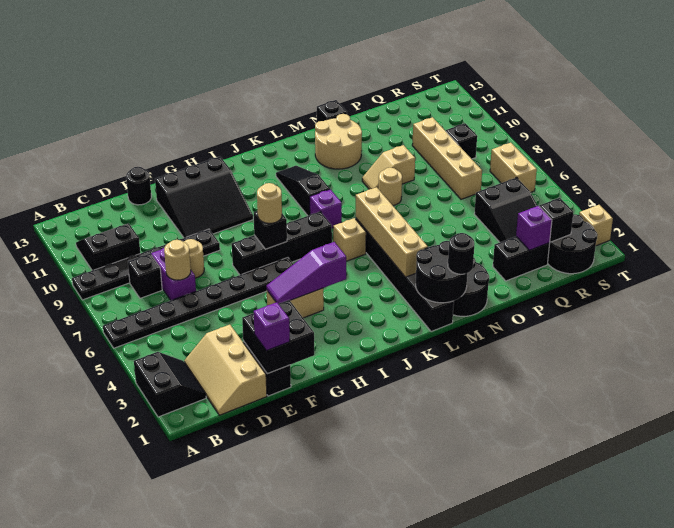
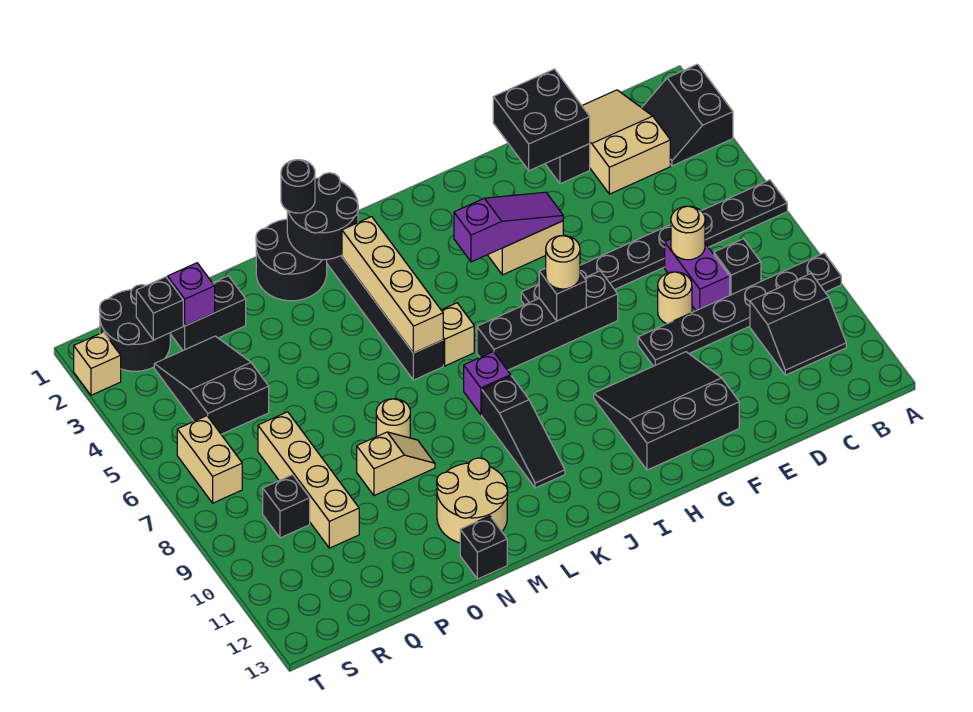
tan 2x3 slope [184,325,267,415] -> tan 2x3 slope turned to [582,90,670,194]
purple 1x1 brick [254,302,290,351] -> none
black 1x1 round brick [126,167,151,205] -> none

